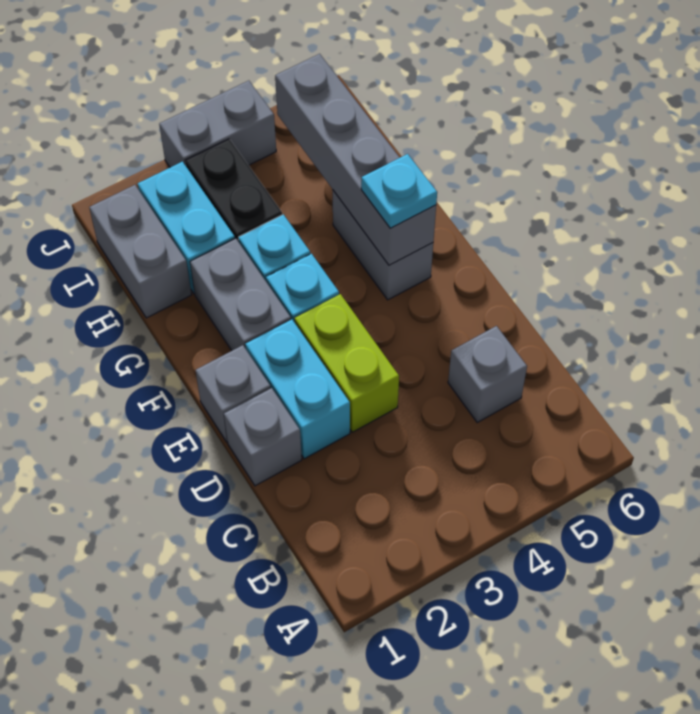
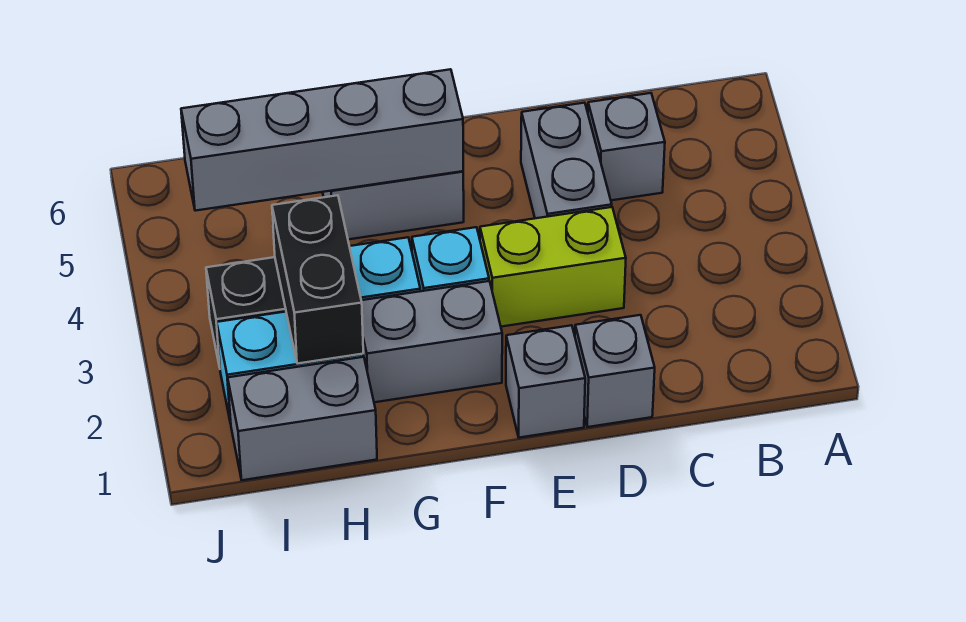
cyan 1x2 brick [245,320,350,459] -> none
cyan 1x1 plate [361,154,437,228] -> none
none -> black 1x2 brick [272,195,363,364]
grey 1x2 brick [159,81,276,167] -> grey 1x2 brick moved to [521,103,612,218]

